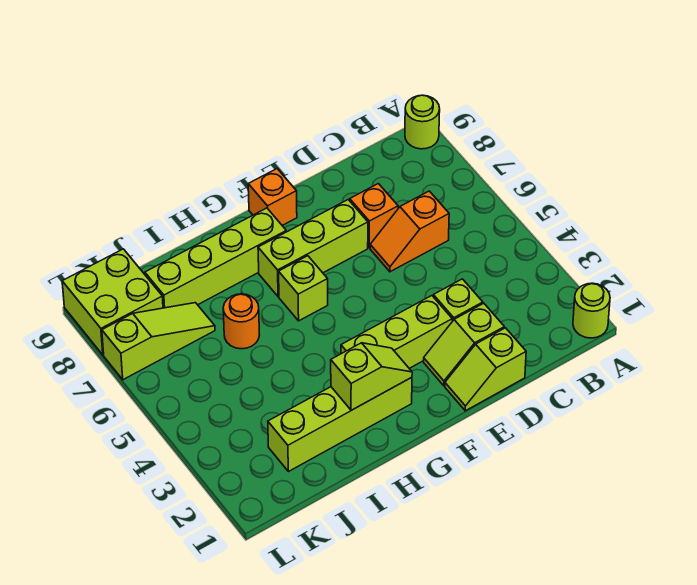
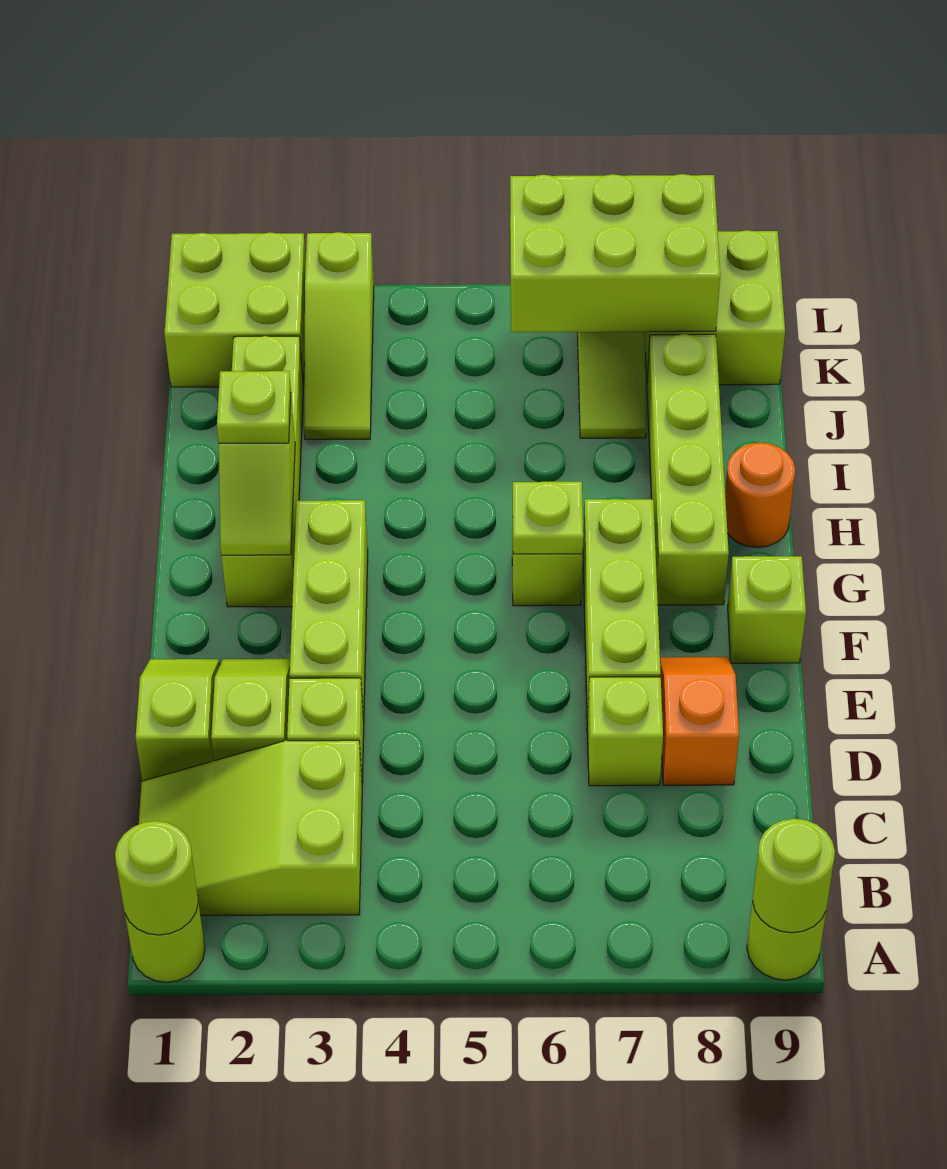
none -> lime 1x1 round brick [115,821,198,935]
none -> lime 1x1 round brick [752,819,835,933]
none -> lime 2x3 slope [139,740,362,915]
orange 1x2 slope [370,191,449,272] -> orange 1x2 slope moved to [660,657,739,785]
orange 1x1 brick [350,184,398,248] -> lime 1x1 brick [587,677,663,786]
orange 1x1 brick [248,169,297,225] -> lime 1x1 brick [728,556,806,663]
none -> lime 1x1 plate [513,482,583,554]
none -> lime 1x1 plate [217,371,291,443]
orange 1x1 round brick [223,294,259,349] -> orange 1x1 round brick moved to [725,443,795,548]
none -> lime 1x3 slope [304,232,374,439]
none -> lime 2x2 brick [164,232,306,387]
none -> lime 2x3 brick [510,174,720,332]

